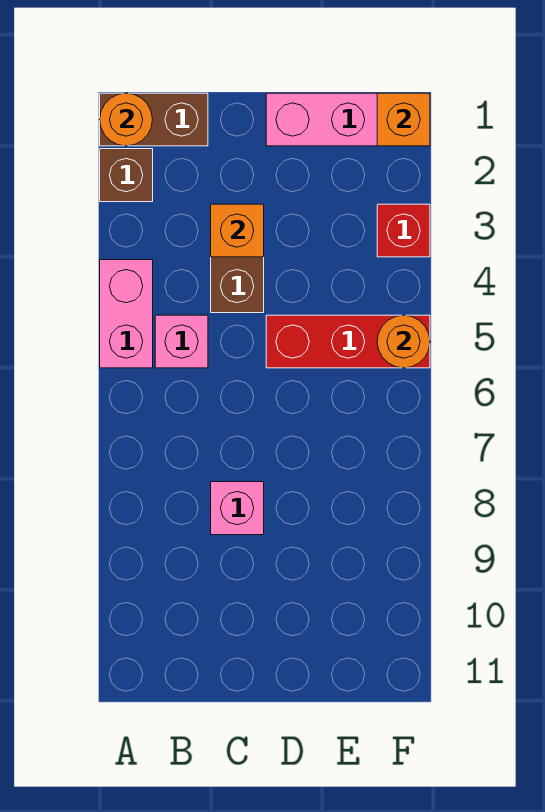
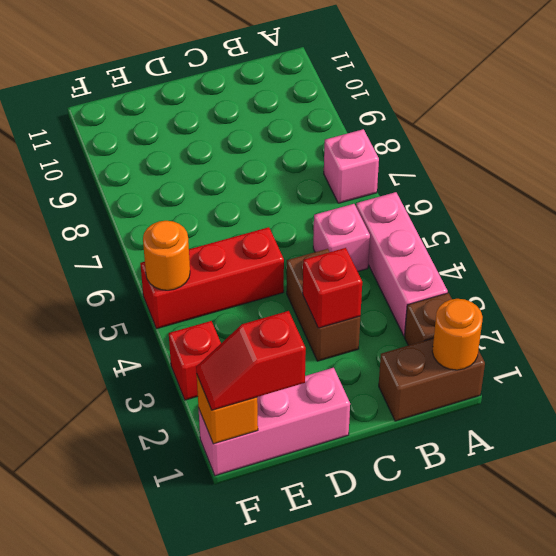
pink 1x2 brick [100,260,153,368] -> pink 1x3 brick [356,192,448,336]
orange 1x1 brick [211,204,264,257] -> red 1x1 brick [303,248,362,328]
pink 1x1 brick [211,482,264,535] -> pink 1x1 brick moved to [324,129,379,203]
none -> red 1x2 slope [196,311,306,410]

